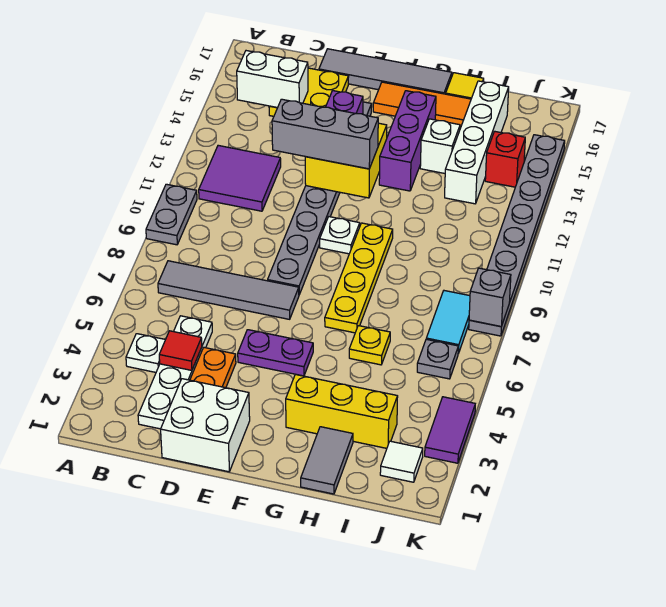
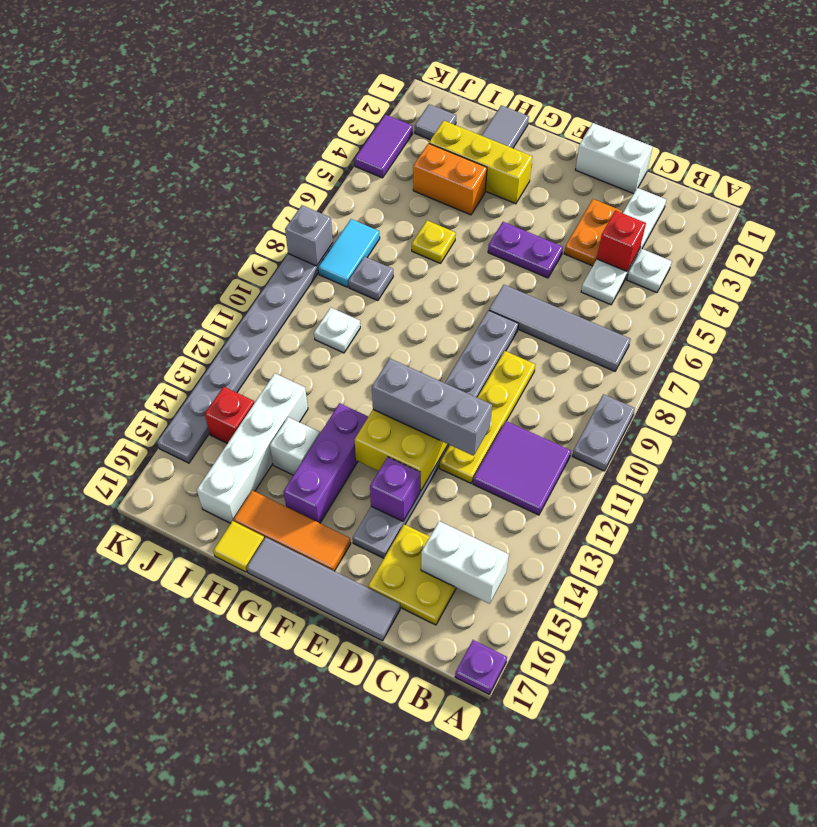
none -> purple 1x1 plate [455,640,507,694]
red 1x1 tile [159,331,202,370] -> red 1x1 brick [597,211,646,271]
white 2x2 brick [161,379,250,472] -> white 1x2 brick [576,123,652,194]
white 1x1 plate [320,217,360,254] -> white 1x1 plate moved to [314,308,360,353]
yellow 1x4 plate [325,223,393,333] -> yellow 1x4 plate moved to [440,351,535,483]
none -> orange 1x2 brick [413,143,487,215]
white 1x1 tile [380,441,423,482] -> grey 1x1 tile [415,104,456,140]
grey 1x1 plate [417,339,458,379] -> grey 1x1 plate moved to [349,257,393,301]

